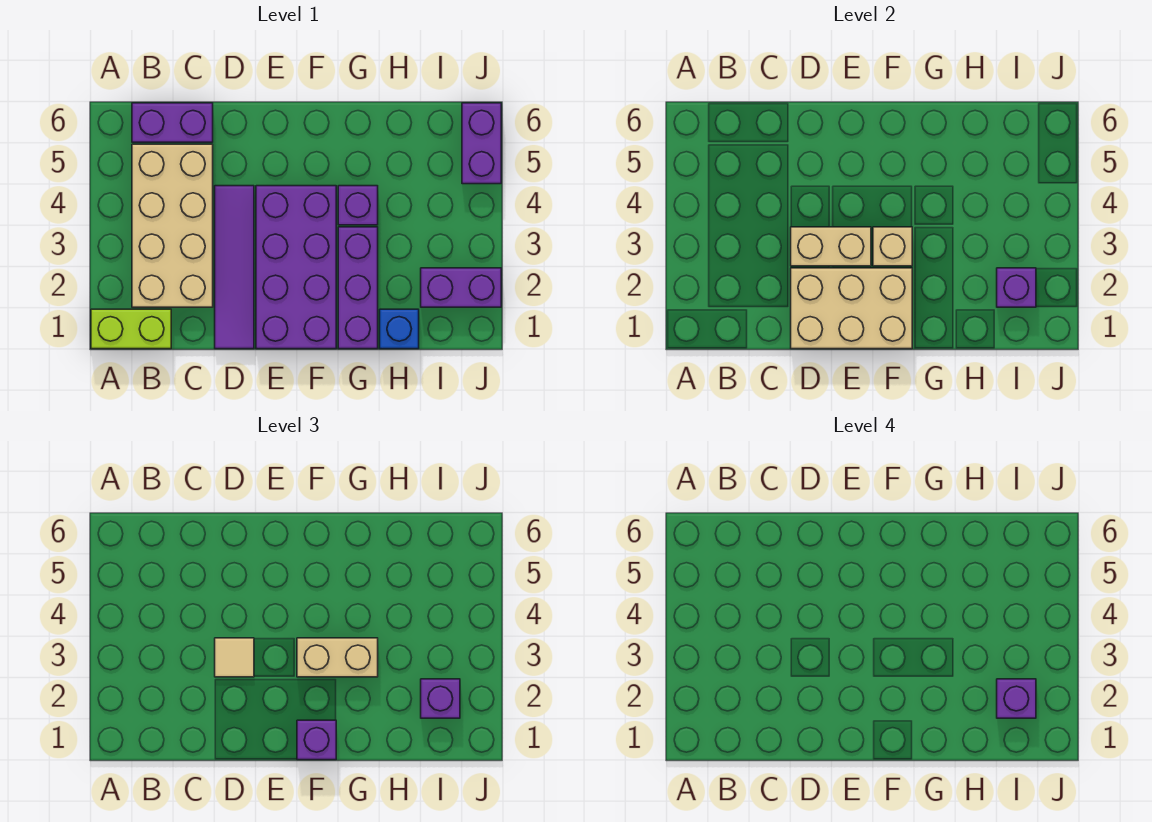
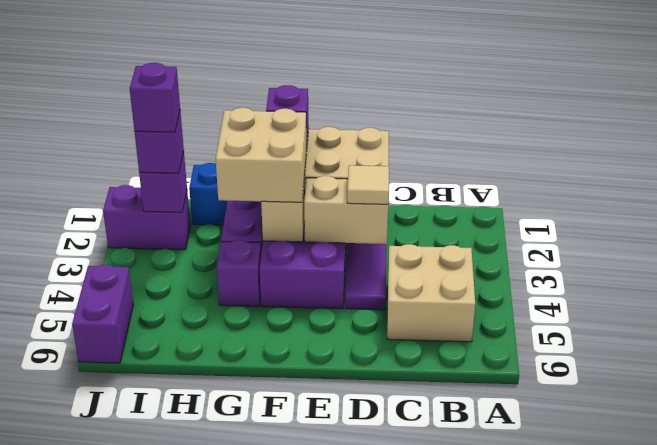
lime 1x2 brick [91,309,171,349] -> none
tan 2x4 brick [132,144,213,307] -> tan 2x2 brick [387,244,475,342]
purple 1x2 brick [132,103,213,142] -> none
tan 1x2 brick [297,638,378,677] -> tan 2x2 brick [216,108,306,202]

